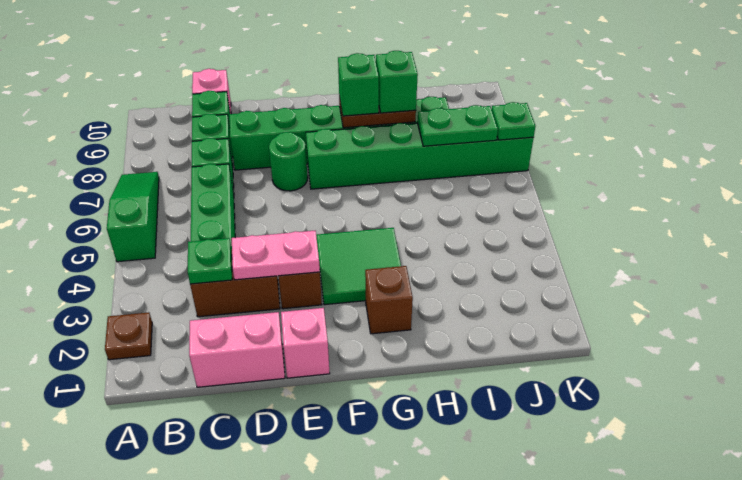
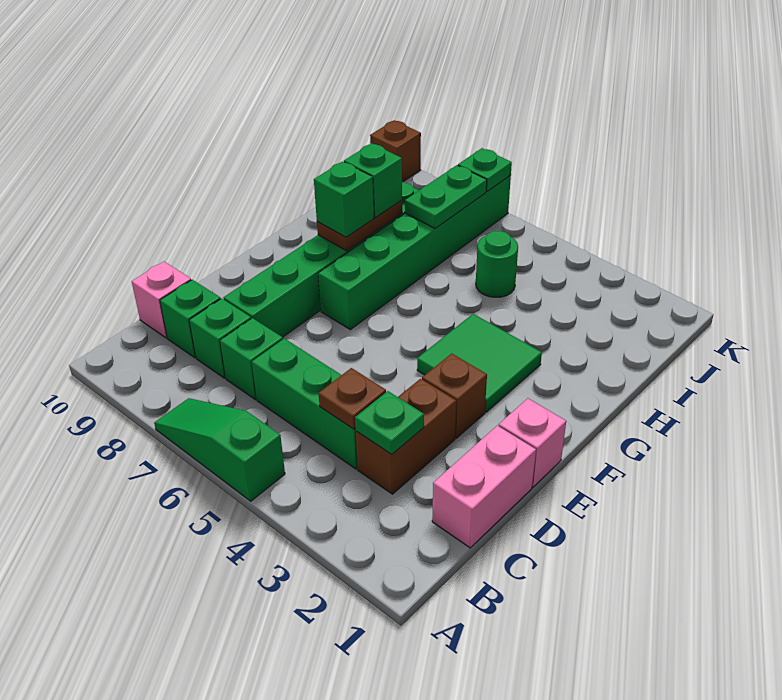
brown 1x1 plate [105,312,152,360] -> brown 1x1 plate moved to [319,368,386,429]
pink 1x2 plate [232,231,320,280] -> none
green 1x1 round brick [269,132,308,191] -> green 1x1 round brick moved to [476,231,518,297]
brown 1x1 brick [365,266,413,334] -> brown 1x1 brick moved to [370,120,421,182]

